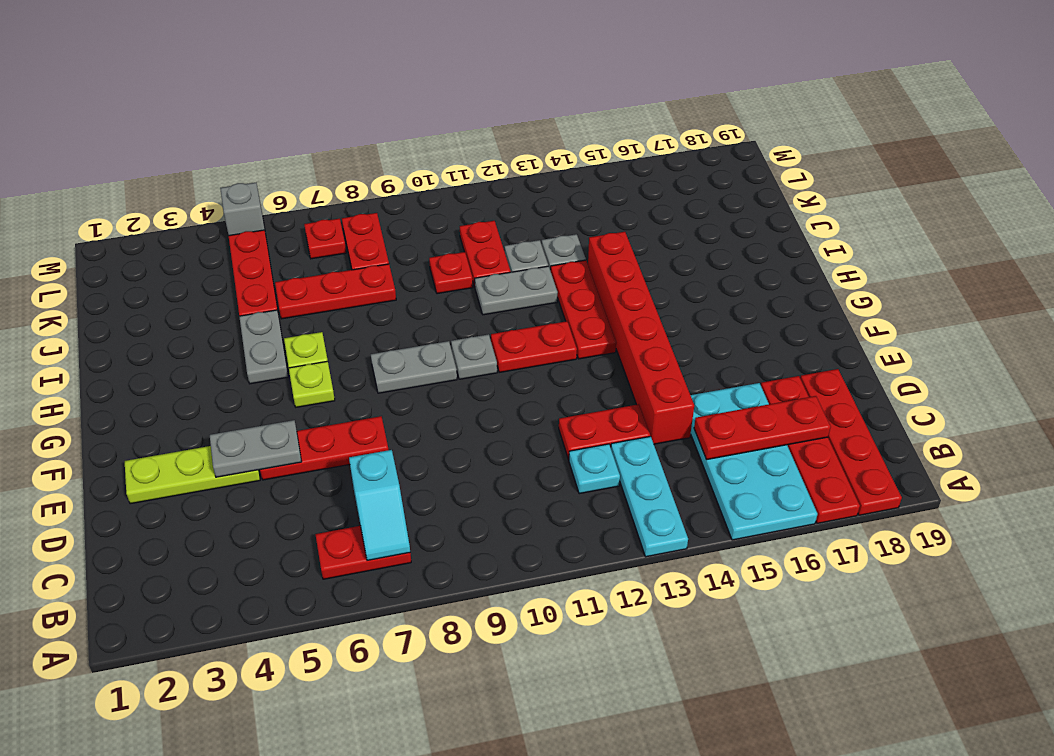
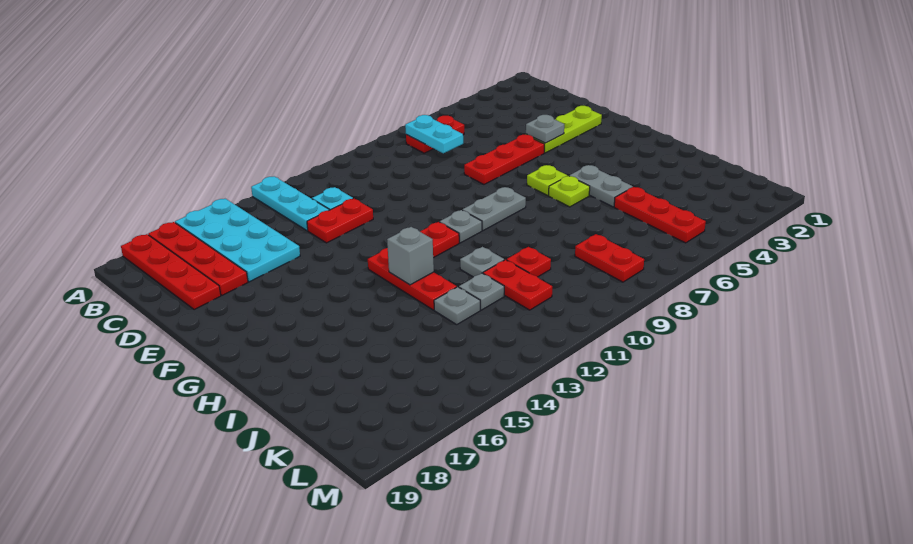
cyan 1x2 slope [349,450,410,561] -> cyan 1x2 plate [405,115,463,153]
red 1x3 plate [694,396,831,460] -> none
red 1x6 brick [588,232,694,444] -> none
grey 1x2 plate [210,420,302,477] -> grey 1x1 plate [526,115,564,143]
grey 1x2 plate [475,266,558,315] -> grey 1x1 plate [460,247,504,277]
red 1x3 plate [275,264,396,319] -> none
red 1x1 plate [304,219,346,259] -> none
grey 1x1 brick [220,183,265,235] -> grey 1x1 brick moved to [387,227,434,285]

